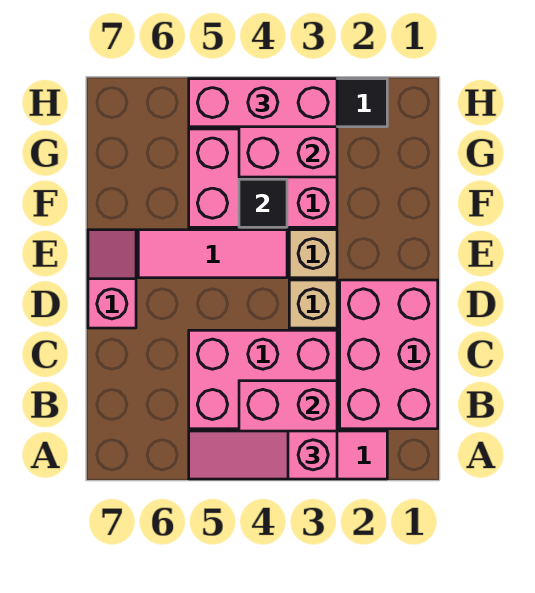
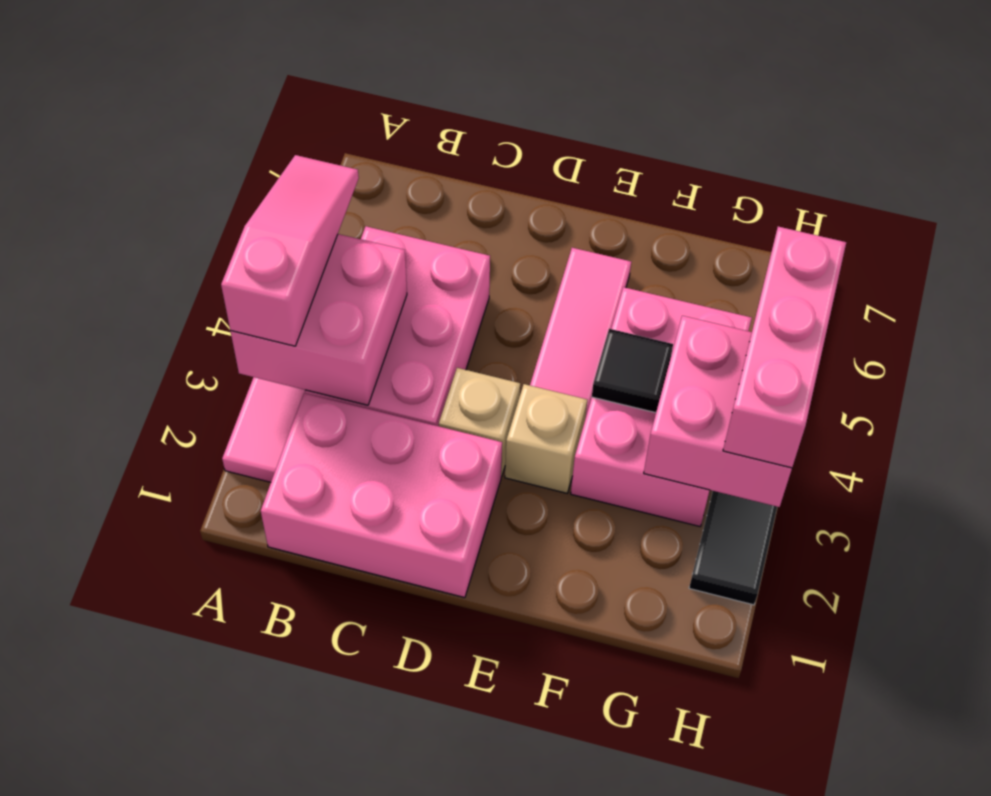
pink 1x2 slope [88,230,136,328] -> none

